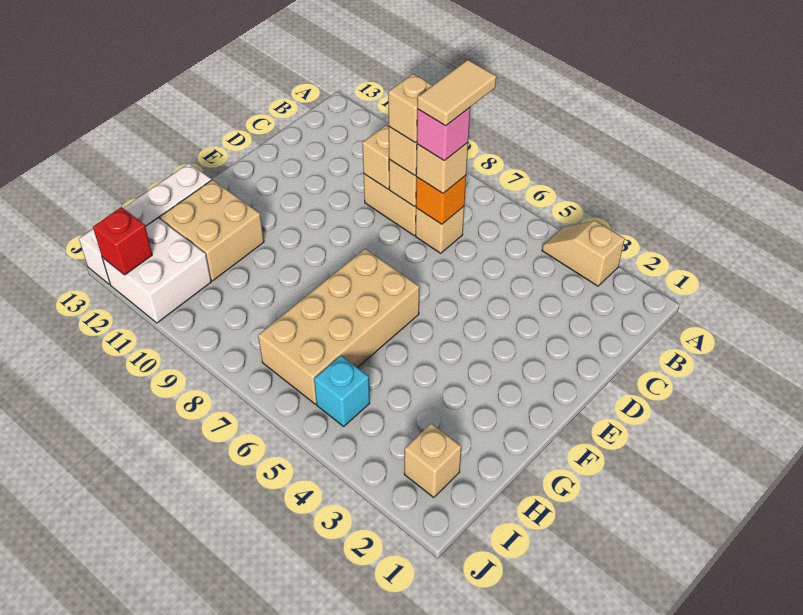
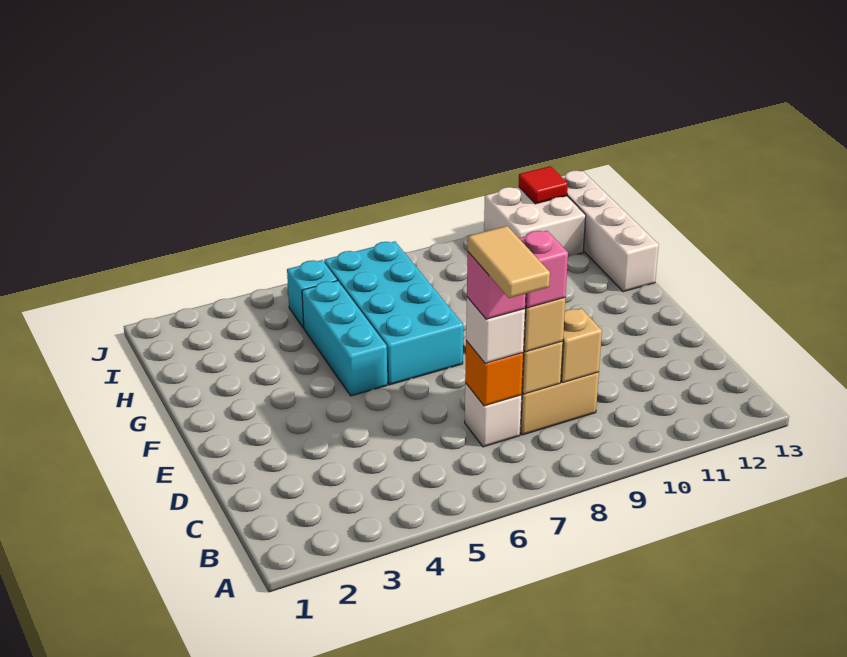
tan 1x2 slope [542,221,625,286] -> none
tan 1x1 brick [416,207,464,253] -> white 1x1 brick [465,383,522,447]
tan 1x1 brick [416,143,468,193] -> white 1x1 brick [466,297,525,363]
tan 1x1 brick [388,74,433,143] -> pink 1x1 brick [519,231,568,308]
none -> cyan 1x3 brick [302,281,387,396]
tan 2x4 brick [258,249,419,404] -> cyan 2x4 brick [324,241,463,385]
tan 2x2 brick [160,180,264,281] -> none
tan 1x1 brick [404,424,462,498] -> none
red 1x1 brick [93,207,152,275] -> red 1x1 tile [519,166,568,204]

